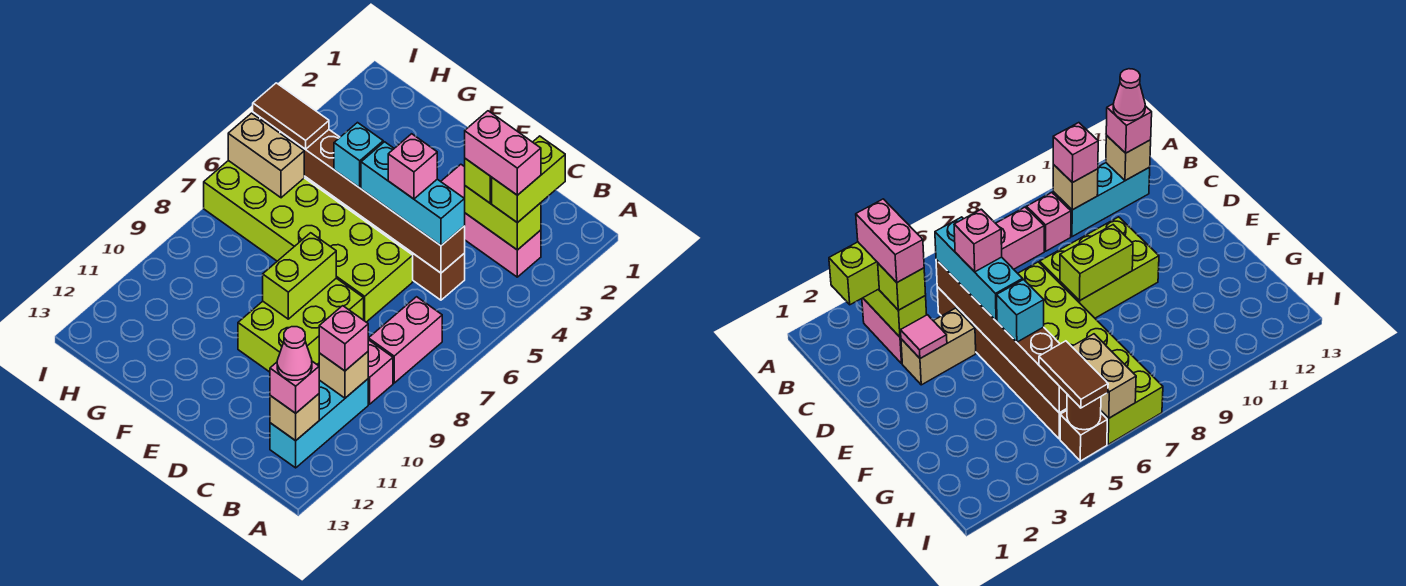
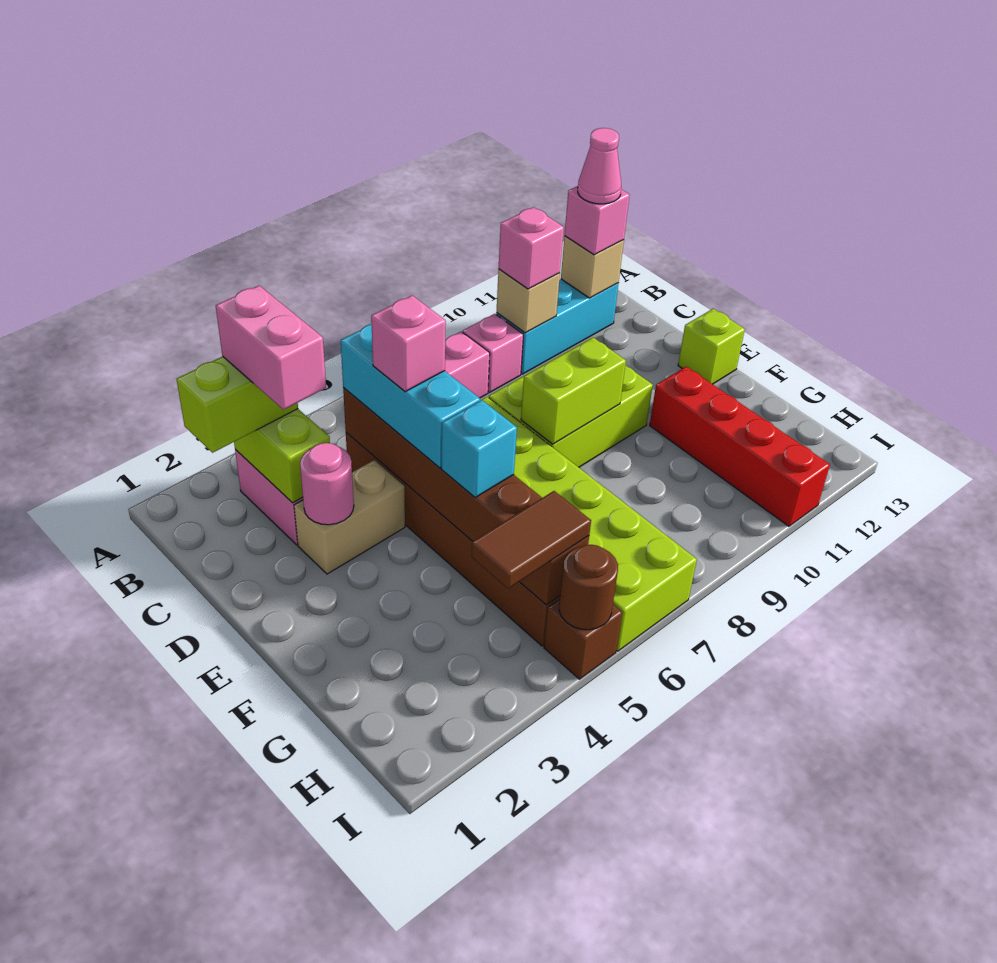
lime 1x1 brick [465,159,492,203] -> lime 1x1 brick moved to [678,309,745,384]
pink 1x1 tile [441,164,465,199] -> pink 1x1 round brick [300,443,354,525]
none -> red 1x4 brick [650,367,830,526]
brown 1x2 tile [253,83,329,149] -> brown 1x2 tile turned to [472,491,591,589]
tan 1x2 brick [228,113,304,198] -> none

